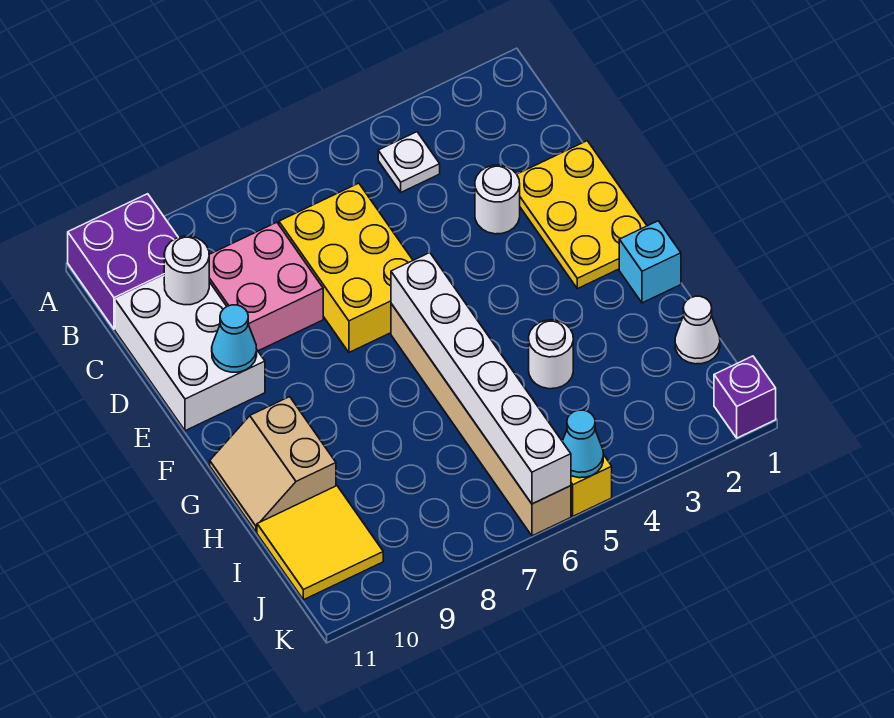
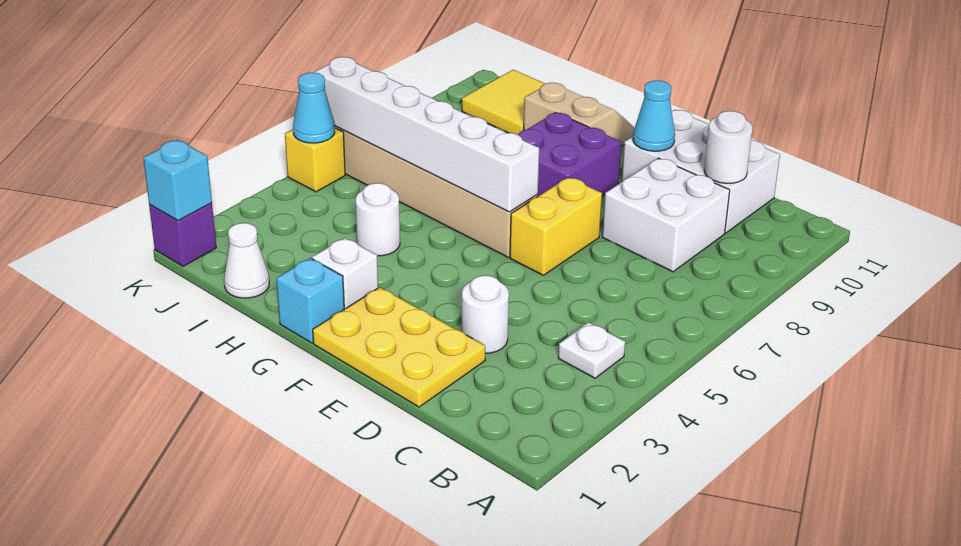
purple 2x2 brick [68,194,178,329] -> purple 2x2 brick moved to [518,112,621,196]
yellow 2x3 brick [279,183,413,352] -> yellow 1x2 brick [510,177,602,275]
pink 2x2 brick [209,222,323,351] -> white 2x2 brick [602,158,730,272]
none -> white 1x1 brick [312,238,378,309]
none -> cyan 1x1 brick [143,140,212,221]

